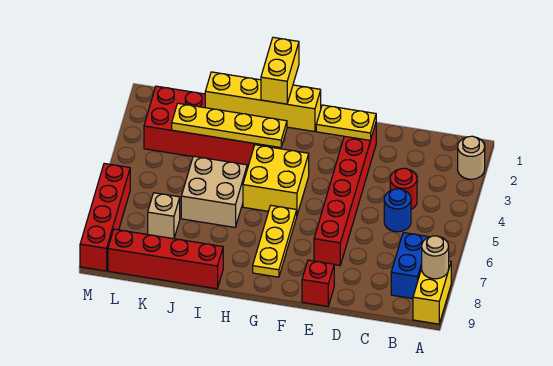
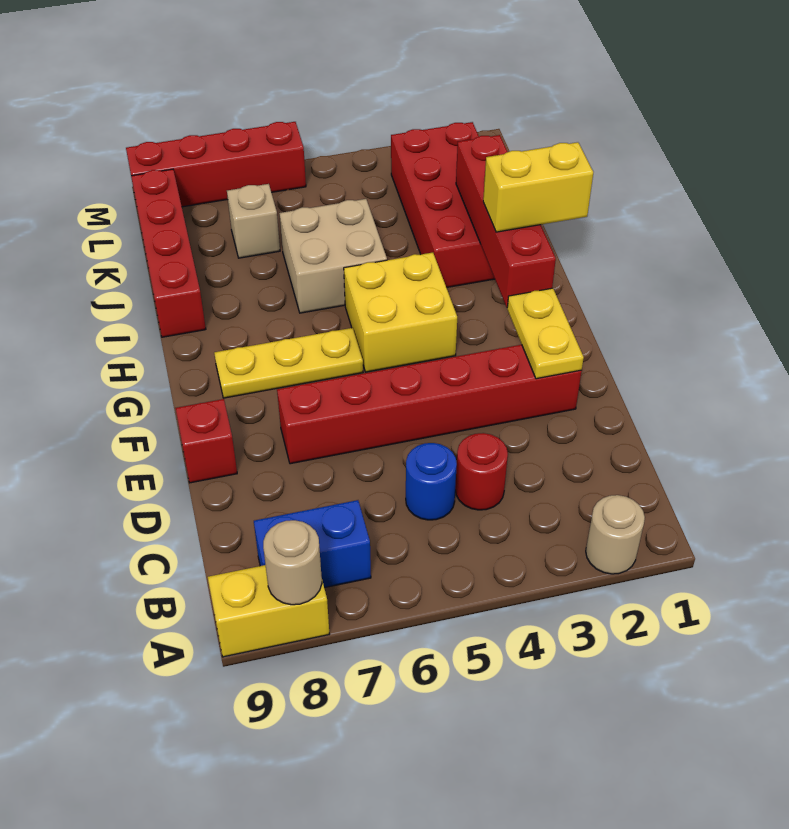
yellow 1x4 brick [205,72,321,132] -> red 1x4 brick [456,135,556,307]
yellow 1x4 plate [172,103,287,148] -> none

